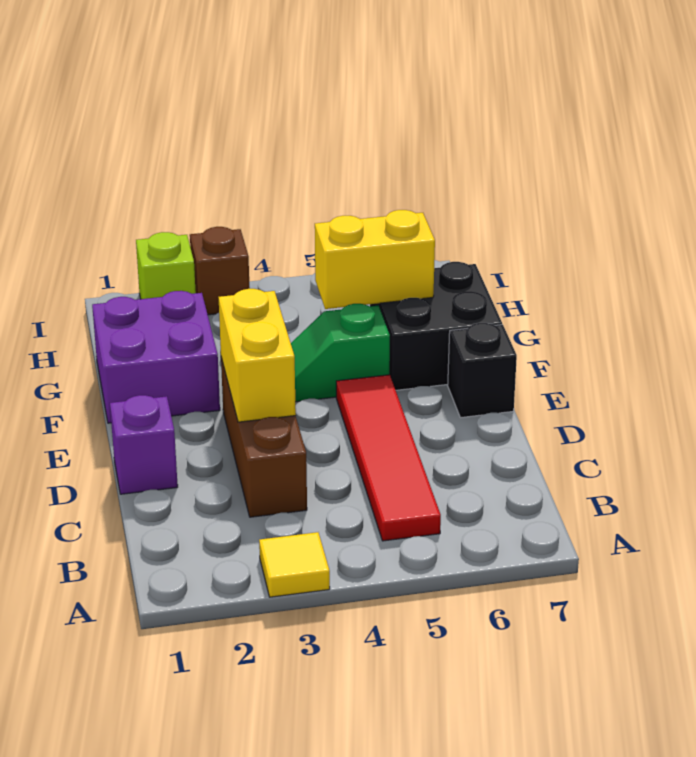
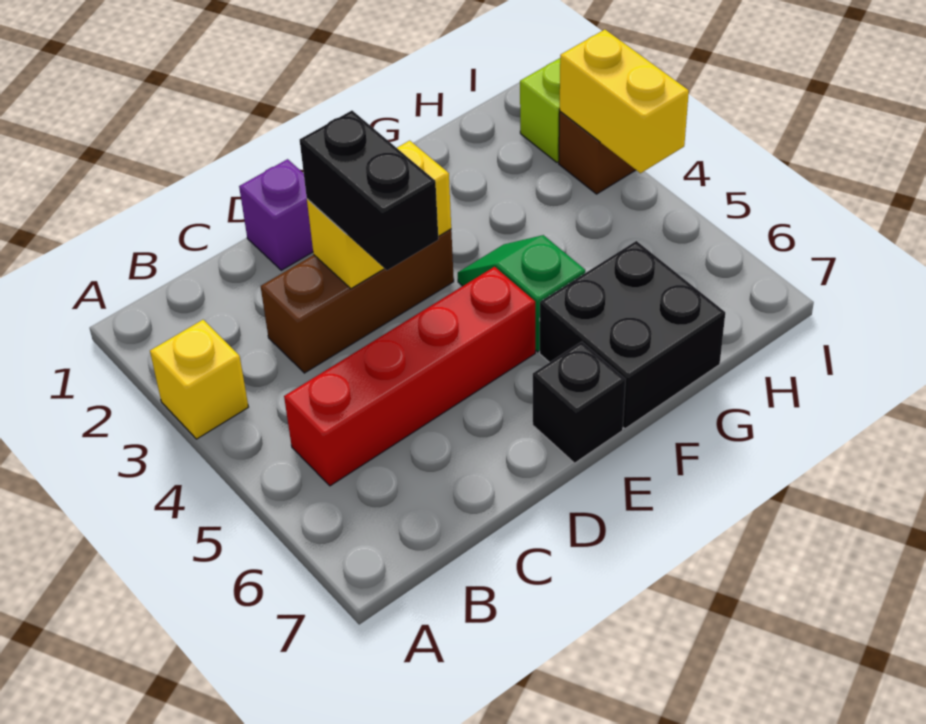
yellow 1x1 tile [259,532,330,597] -> yellow 1x1 brick [150,320,248,439]
red 1x4 tile [336,375,441,541] -> red 1x4 brick [284,267,535,486]
none -> black 1x2 brick [300,111,439,270]
purple 2x2 brick [92,291,220,423] -> none
yellow 1x2 brick [315,210,435,309] -> yellow 1x2 brick moved to [560,30,689,173]

